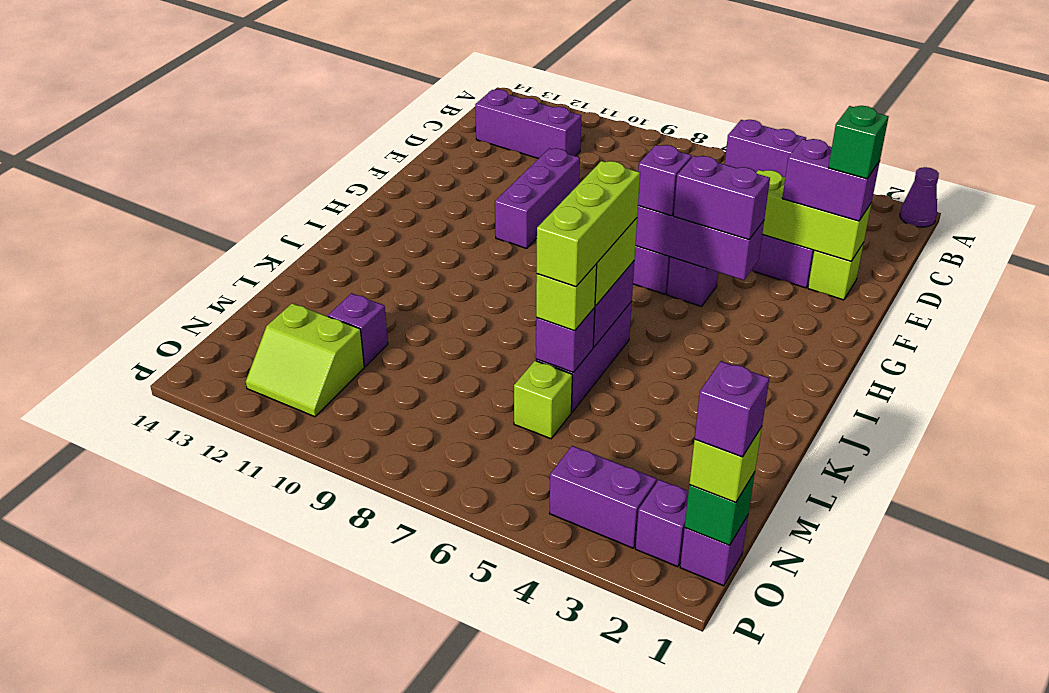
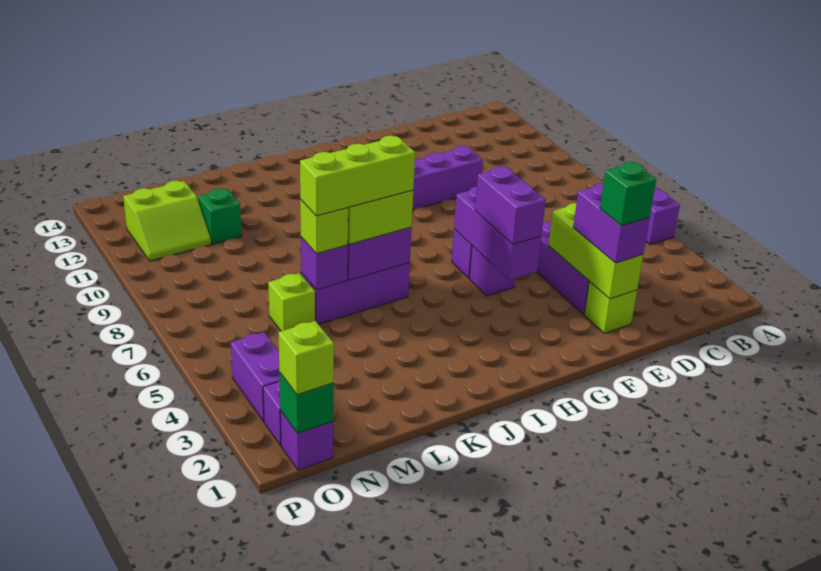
purple 1x1 cone [900,167,939,227] -> none
purple 1x3 brick [475,89,581,159] -> none
purple 1x1 brick [638,145,692,216] -> none
purple 1x1 brick [328,293,388,366] -> green 1x1 brick [198,189,242,244]
lime 2x2 slope [246,303,364,417] -> lime 2x2 slope turned to [123,181,211,261]
purple 1x1 brick [695,361,769,457] -> none

